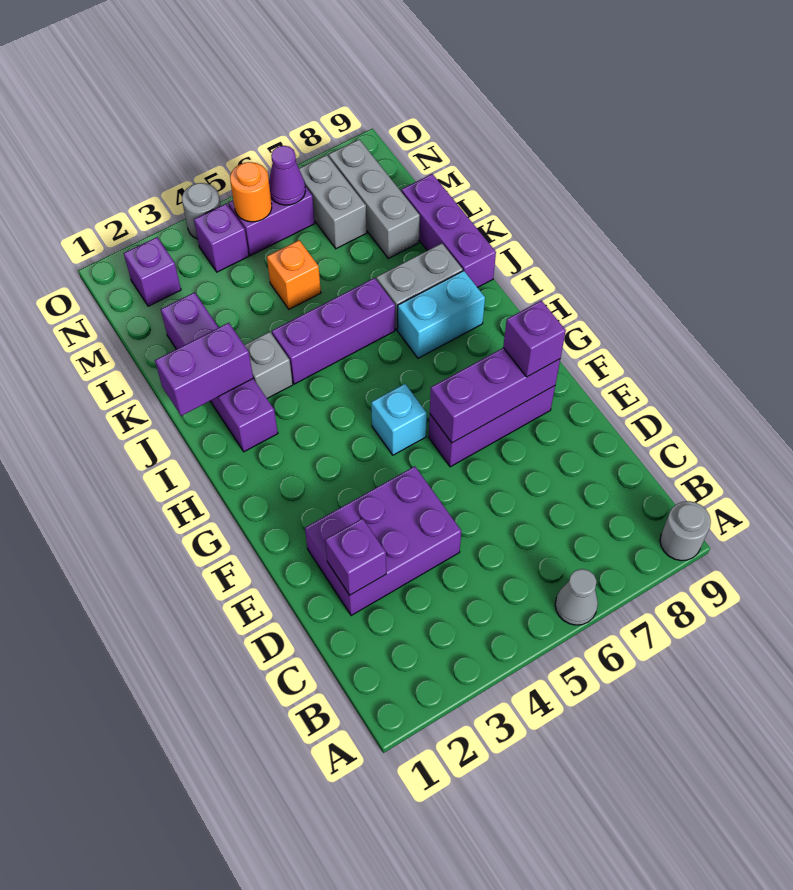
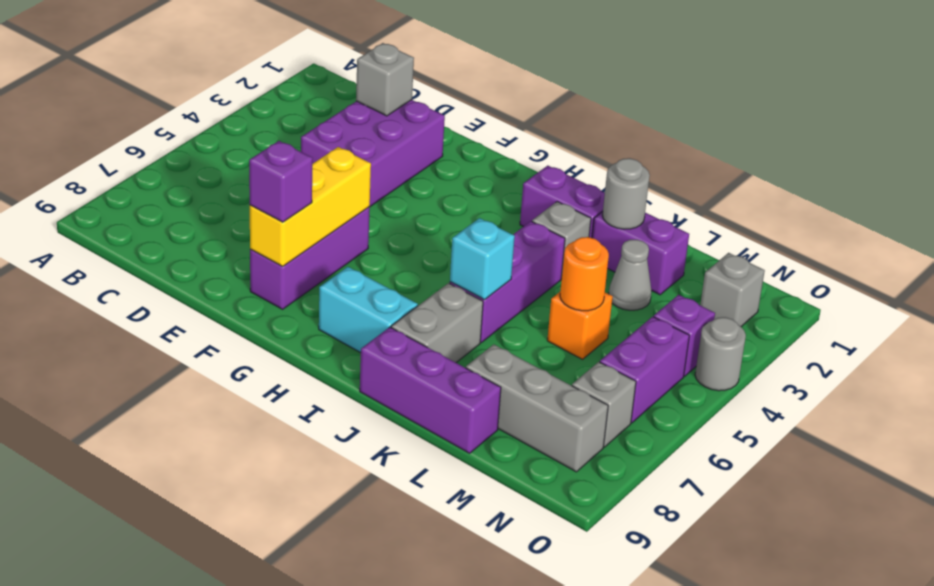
grey 1x1 cone [555,569,598,625] -> grey 1x1 cone moved to [609,240,652,310]
grey 1x1 round brick [660,501,711,561] -> grey 1x1 round brick moved to [602,158,650,229]
purple 1x1 brick [325,518,386,595] -> grey 1x1 brick [356,43,414,116]
purple 1x3 brick [430,348,560,443] -> yellow 1x3 brick [250,147,371,266]
cyan 1x1 brick [371,384,427,455] -> cyan 1x1 brick moved to [450,218,515,300]
cyan 1x2 brick [398,271,485,358] -> cyan 1x2 brick turned to [319,267,418,353]
purple 1x2 brick [155,323,253,416] -> none
grey 1x2 brick [299,155,367,249] -> grey 1x1 brick [572,362,636,447]
purple 1x1 brick [124,237,181,306] -> grey 1x1 brick [700,253,765,327]
orange 1x1 round brick [230,162,272,222] -> orange 1x1 round brick moved to [560,237,609,311]
purple 1x1 cone [269,146,305,205] -> none

